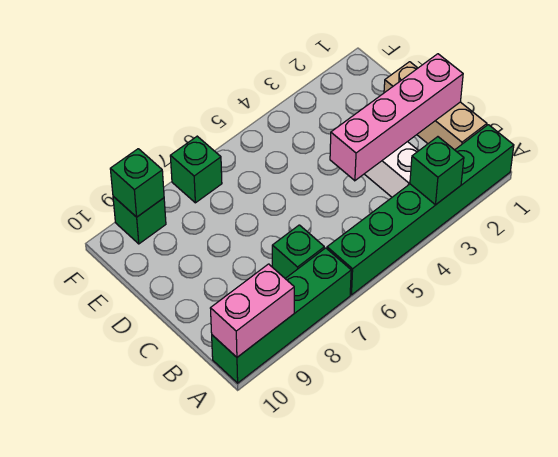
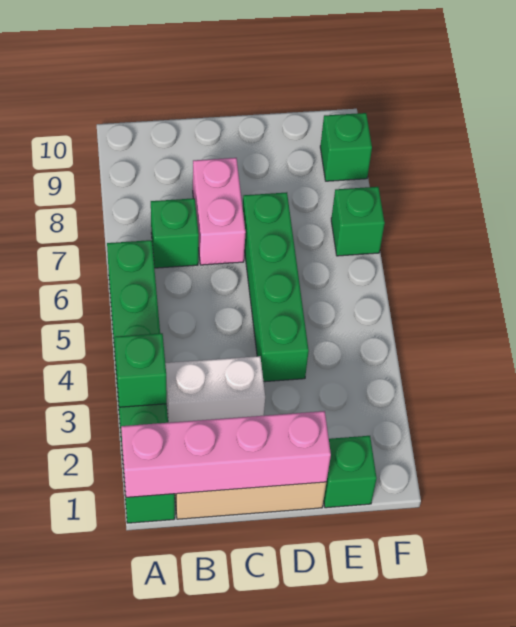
green 1x4 brick [212,248,351,383] -> green 1x4 brick moved to [243,192,309,382]
pink 1x2 brick [210,264,294,357] -> pink 1x2 brick moved to [193,158,246,265]
pink 1x4 brick [330,54,463,181] -> pink 1x4 brick turned to [121,411,331,497]
green 1x1 brick [110,149,164,217] -> green 1x1 brick moved to [324,436,377,508]

